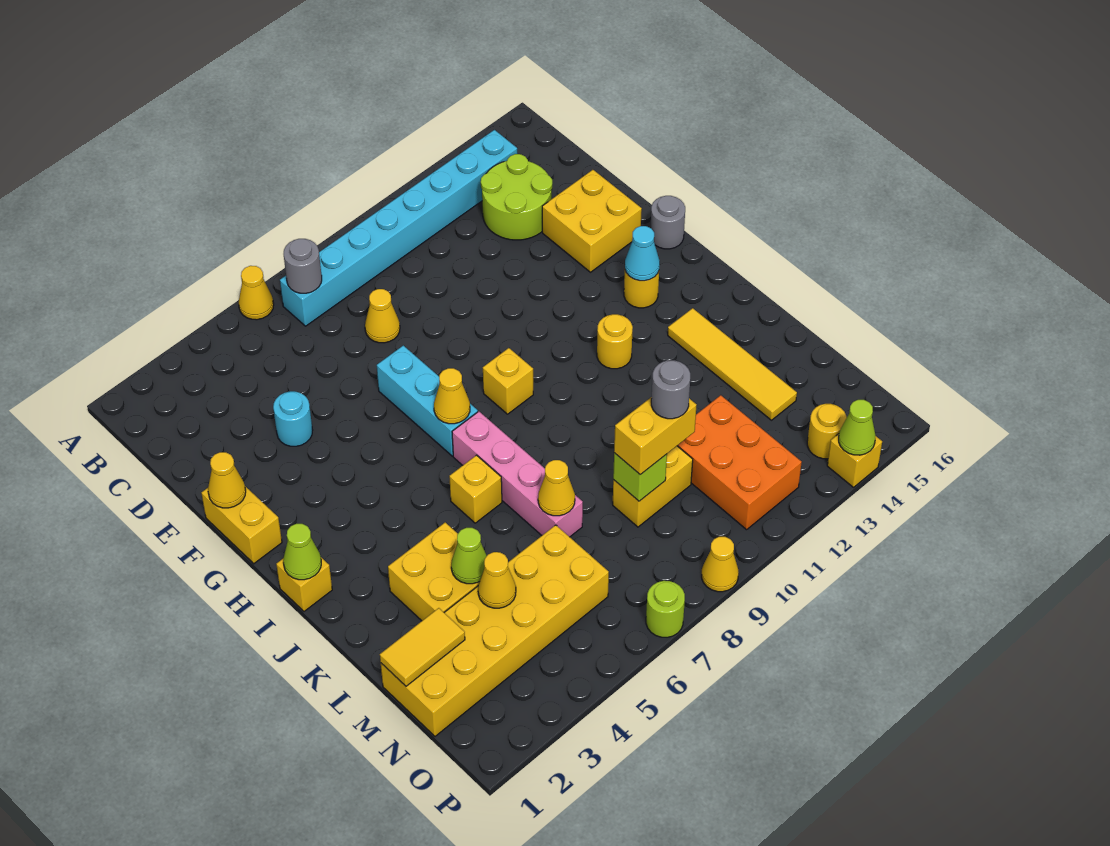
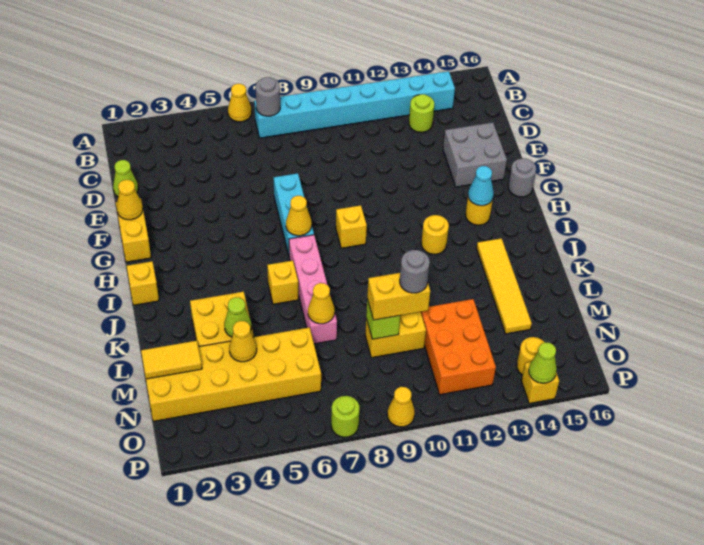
lime 2x2 round brick [481,154,552,240] -> lime 1x1 round brick [409,94,434,132]
yellow 1x1 cone [365,289,400,343] -> none
cyan 1x1 round brick [273,391,313,446] -> none
yellow 2x2 brick [542,170,642,272] -> grey 2x2 brick [443,122,507,187]
lime 1x1 cone [283,524,321,580] -> lime 1x1 cone moved to [113,160,138,197]

